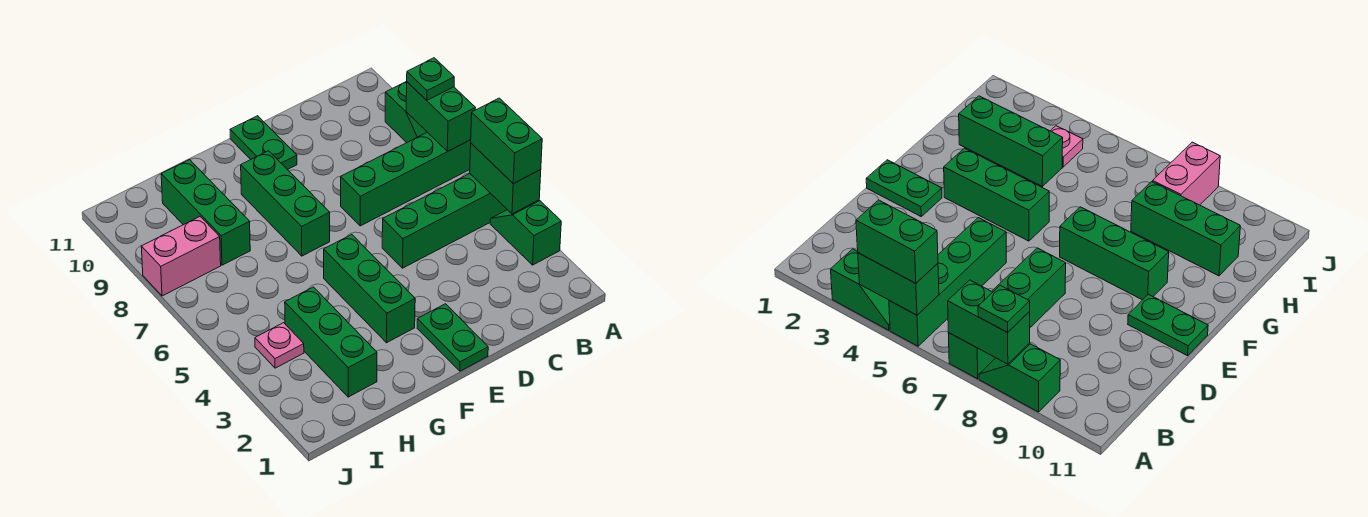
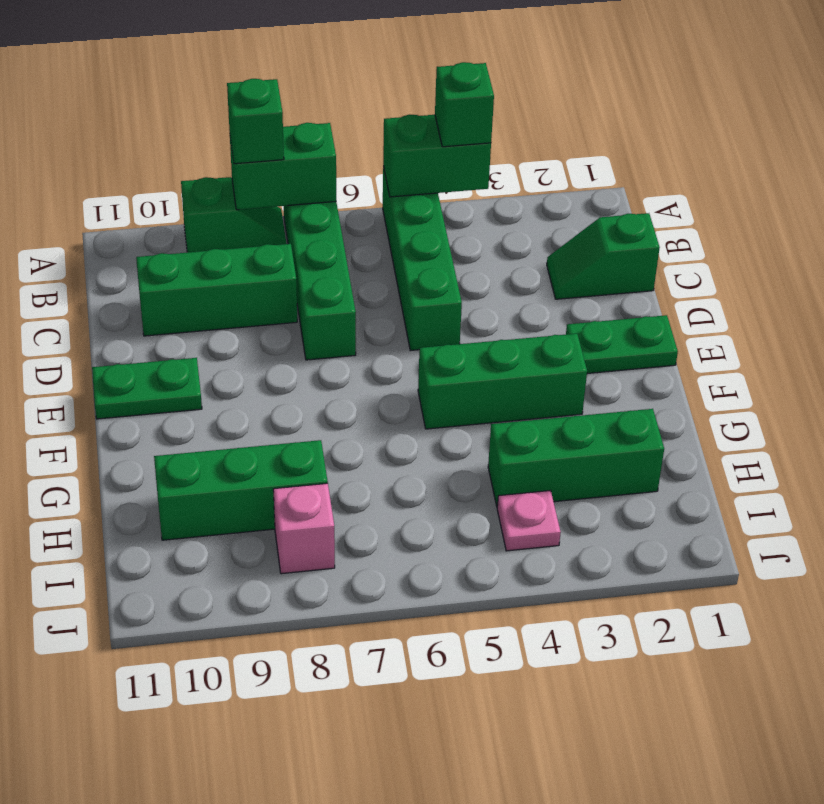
green 1x2 slope [490,201,561,265] -> green 1x2 slope moved to [547,213,660,299]
green 1x2 brick [471,98,542,184] -> green 1x1 brick [435,62,494,147]
green 1x1 plate [407,58,454,100] -> green 1x1 brick [227,79,284,164]
green 1x3 brick [241,151,330,256] -> green 1x3 brick moved to [136,244,297,336]
pink 1x2 brick [141,217,221,296] -> pink 1x1 brick [273,483,335,574]

